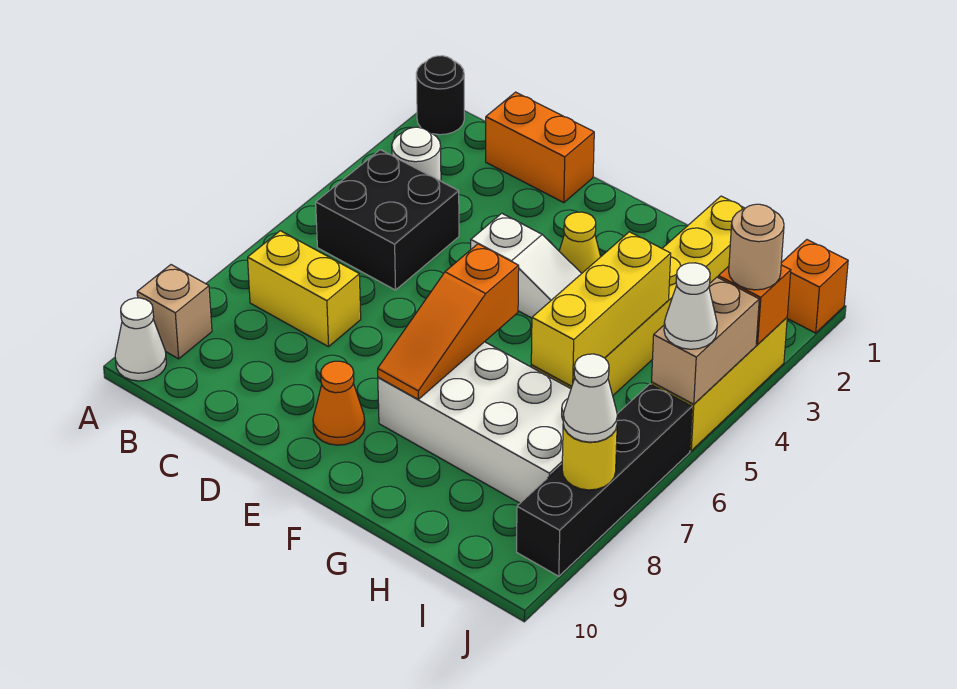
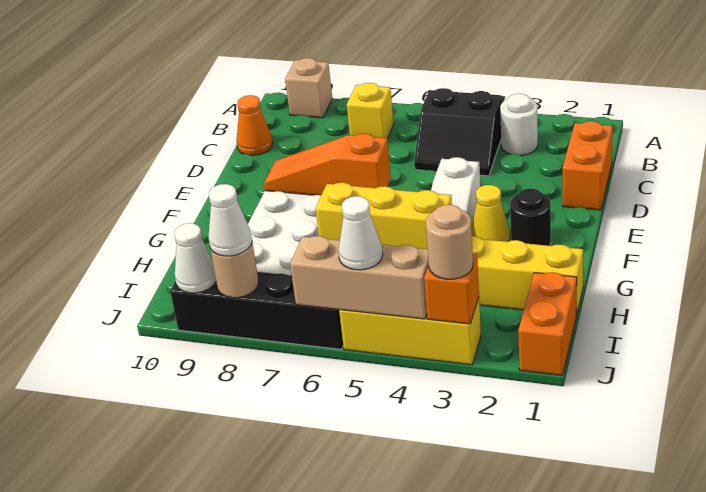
black 1x1 round brick [416,56,464,135] -> black 1x1 round brick moved to [510,188,551,246]
white 1x1 cone [115,298,166,381] -> white 1x1 cone moved to [174,223,216,293]
black 2x2 brick [316,150,459,290] -> black 2x2 slope [414,88,502,176]
yellow 1x2 brick [248,231,361,347] -> yellow 1x1 brick [347,83,394,138]
orange 1x1 cone [313,361,365,445] -> orange 1x1 cone moved to [236,95,273,155]
orange 1x1 brick [781,240,848,333] -> orange 1x2 brick [518,272,577,375]
tan 1x2 brick [652,277,759,404] -> tan 1x3 brick [290,236,429,319]
yellow 1x1 round brick [562,424,617,490] -> tan 1x1 round brick [211,243,259,298]

